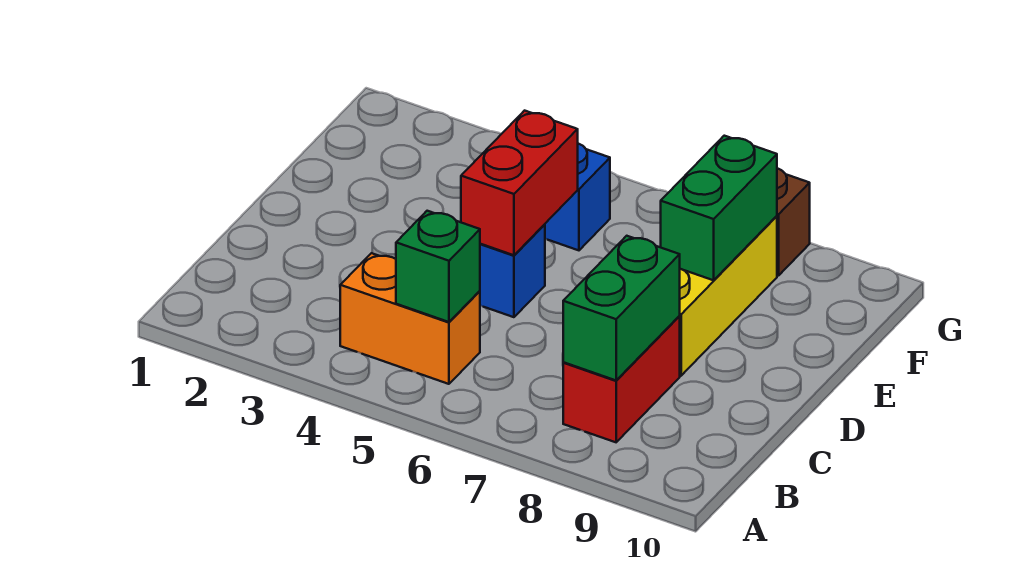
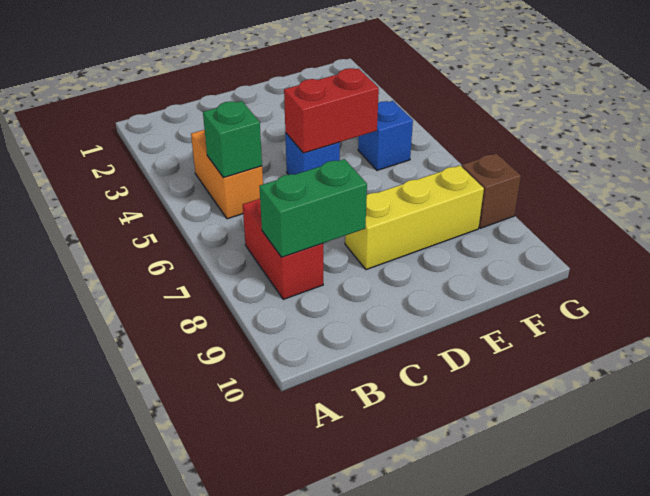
red 1x2 brick [563,316,680,442] -> red 1x2 brick turned to [243,199,323,299]
green 1x2 brick [661,136,777,280] -> none

